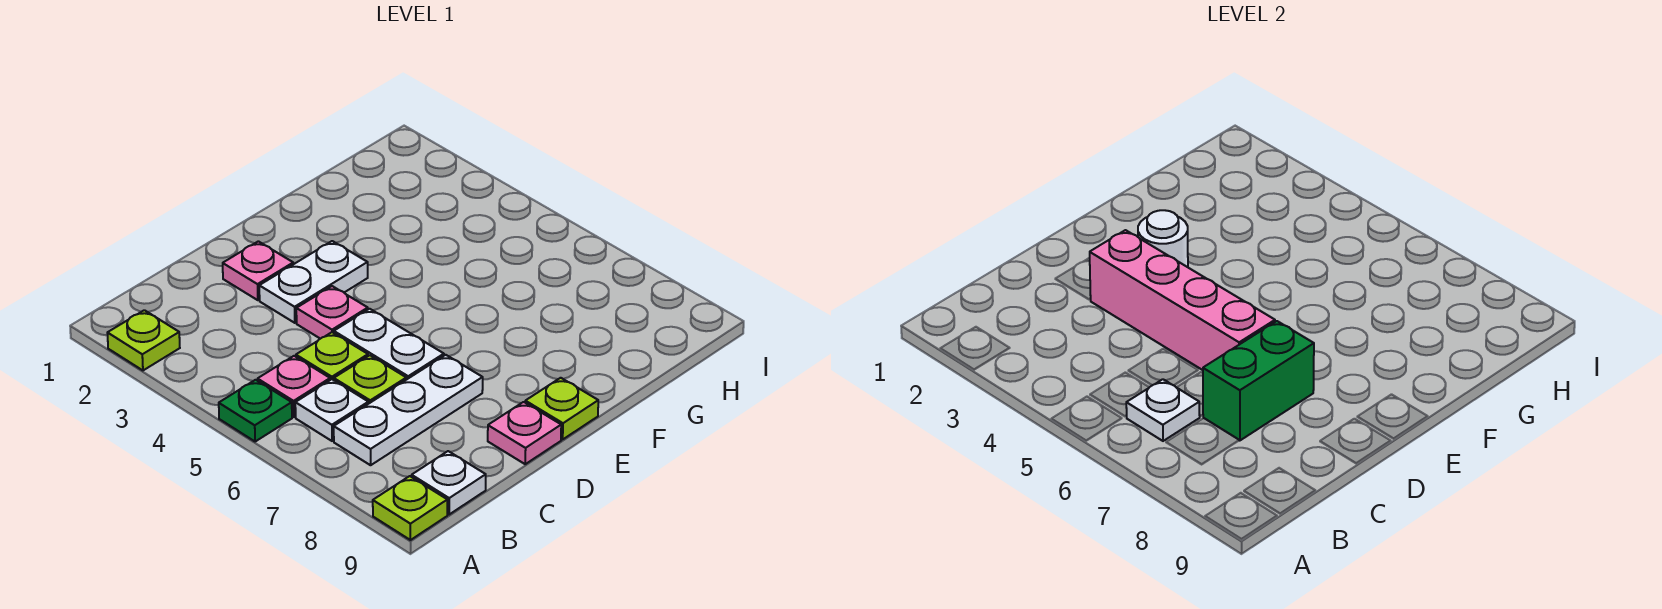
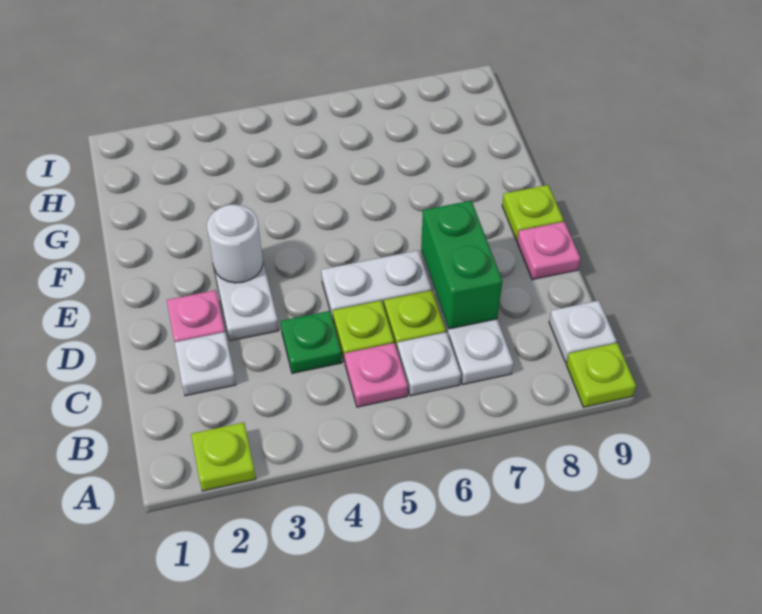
green 1x1 plate [219,380,292,442] -> green 1x1 plate moved to [281,311,342,373]
white 1x1 plate [1126,379,1200,441] -> white 1x1 plate moved to [174,332,236,396]
pink 1x4 brick [1090,230,1275,370] -> none
pink 1x1 plate [296,286,368,339] -> none

